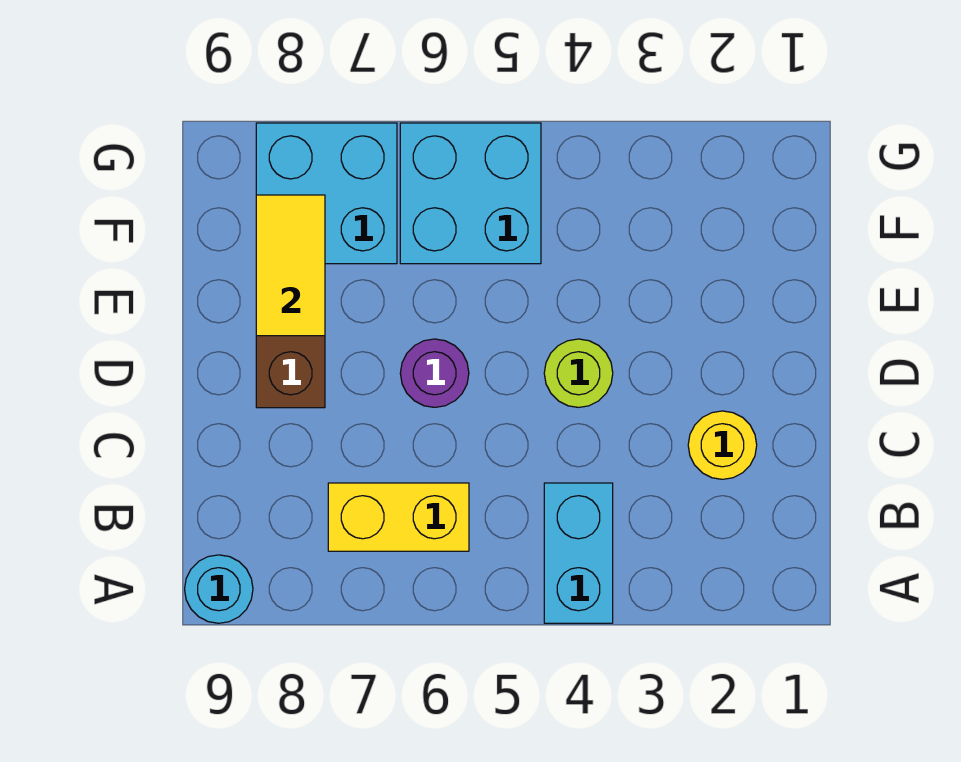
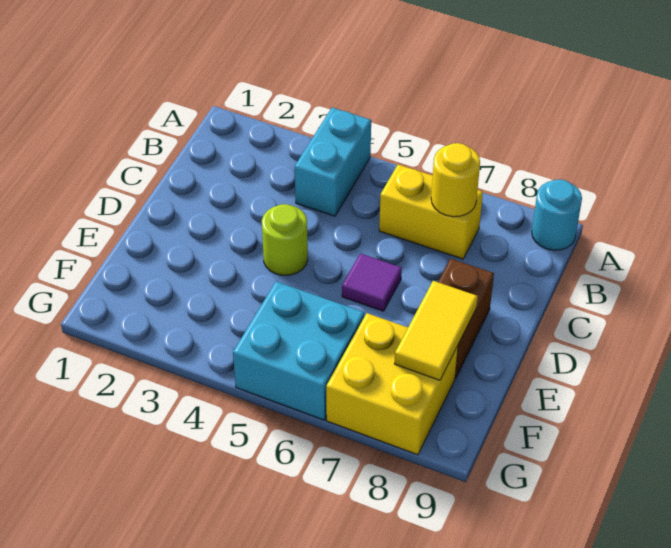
yellow 1x1 round brick [688,411,757,479] -> yellow 1x1 round brick moved to [431,143,480,217]
purple 1x1 round brick [400,339,469,407] -> purple 1x1 tile [342,253,402,311]
cyan 2x2 brick [256,123,397,264] -> yellow 2x2 brick [326,313,458,455]

